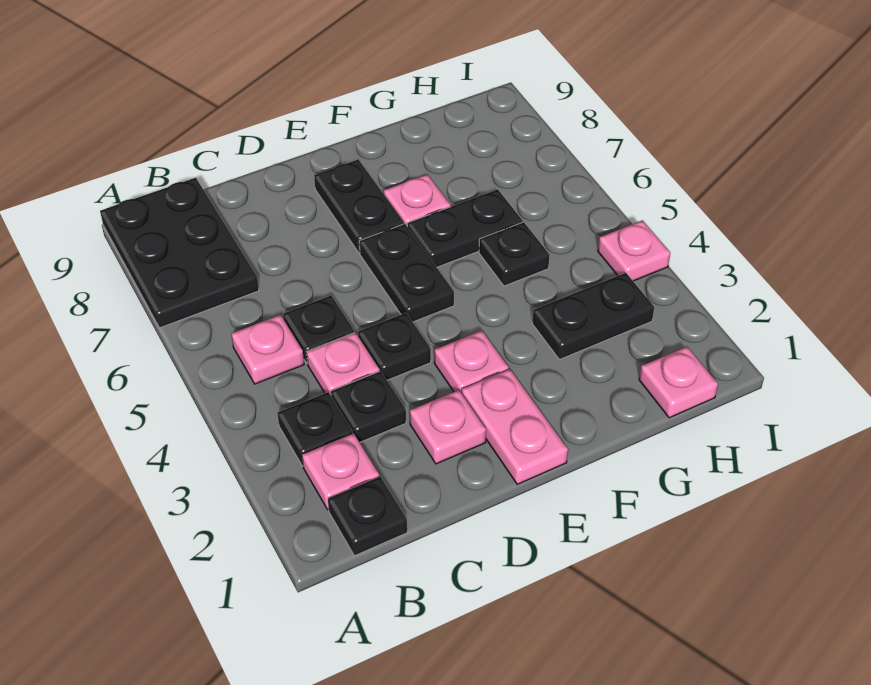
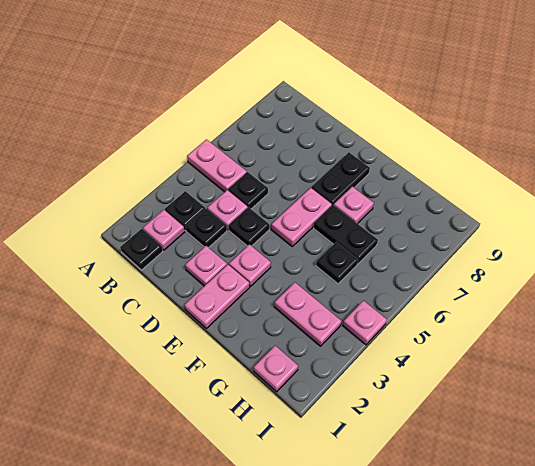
black 2x3 plate [100,178,259,328] -> none
pink 1x1 plate [231,315,304,384] -> pink 1x2 plate [187,140,247,192]
black 1x2 plate [359,224,454,322] -> pink 1x2 plate [271,188,332,246]
black 1x2 plate [532,273,654,360] -> pink 1x2 plate [274,282,341,346]

